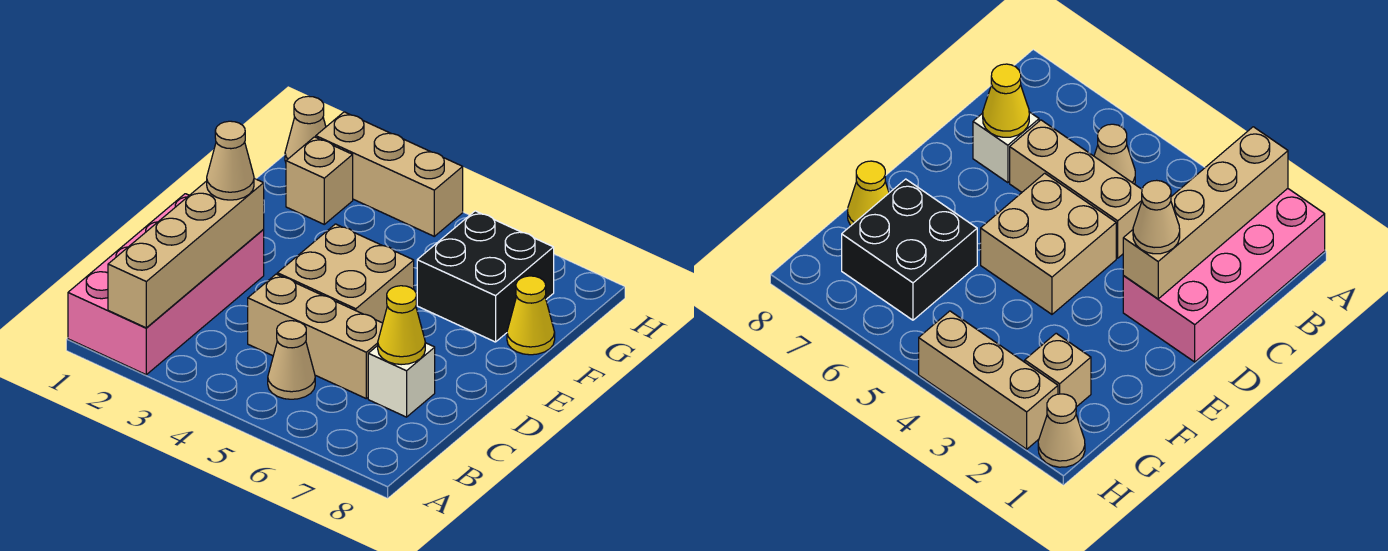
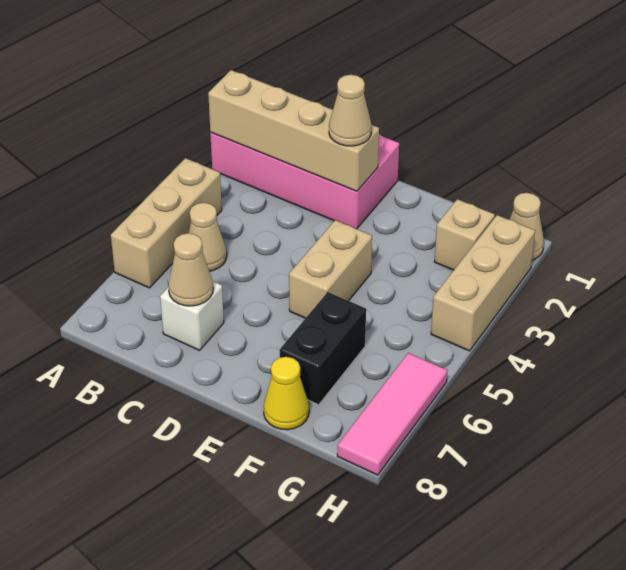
tan 1x3 brick [248,274,383,398] -> tan 1x3 brick moved to [111,158,222,288]
yellow 1x1 cone [378,286,425,365] -> tan 1x1 cone [168,233,213,306]
tan 2x2 brick [277,224,414,323] -> tan 1x2 brick [289,220,372,318]
black 2x2 brick [417,211,554,342] -> black 1x2 brick [280,292,366,405]
none -> pink 1x3 tile [337,353,447,475]

